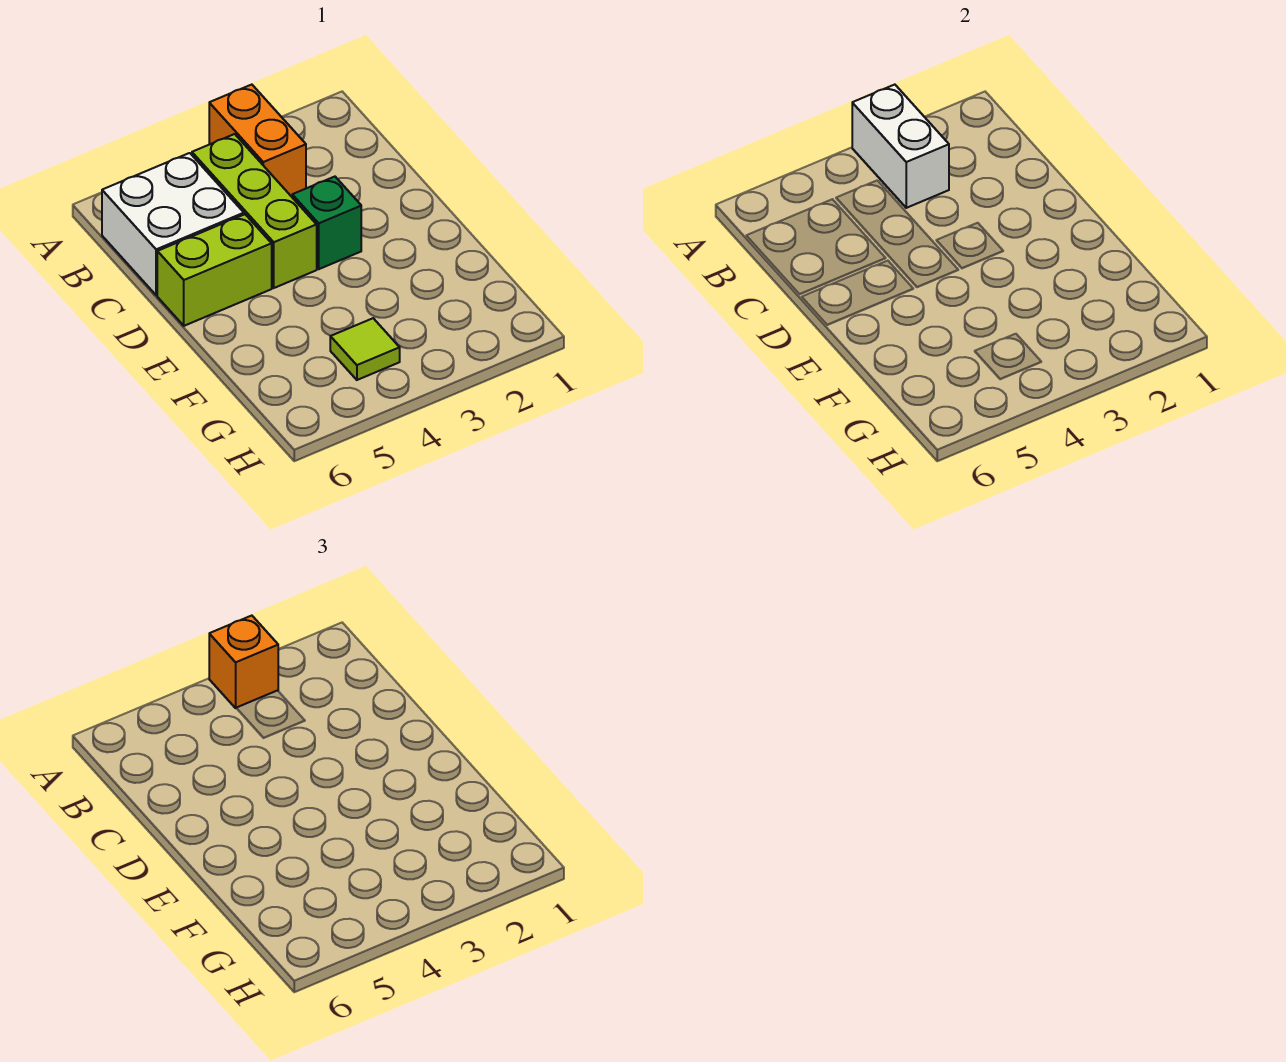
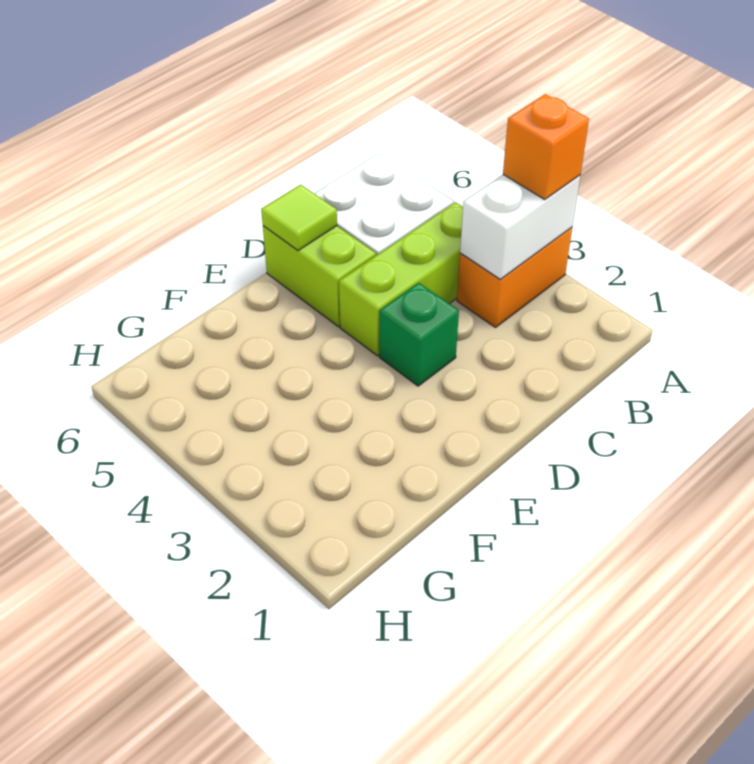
lime 1x1 tile [330,318,400,380] -> lime 1x1 tile moved to [261,185,337,251]

